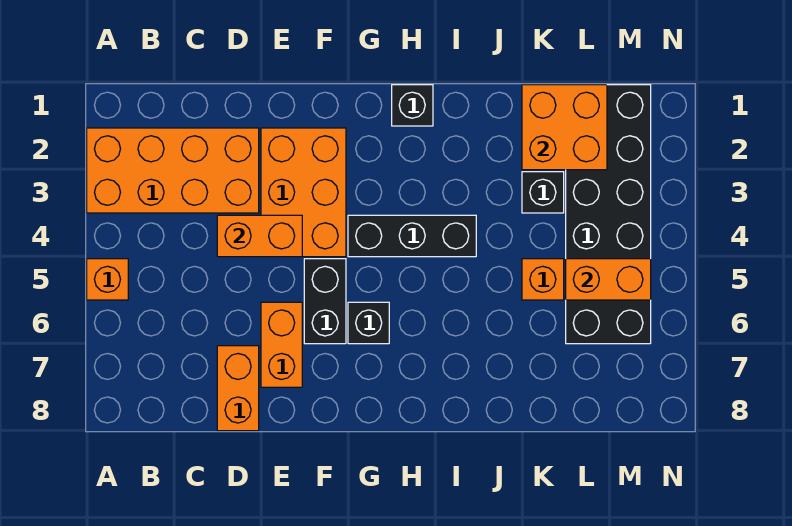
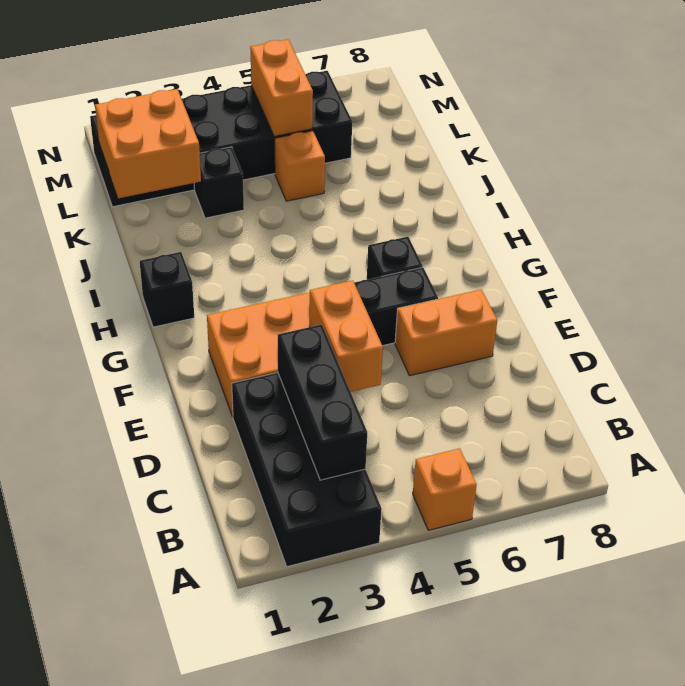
orange 2x4 brick [87,128,259,213] -> black 2x4 brick [232,373,382,567]
orange 1x2 brick [217,346,259,431] -> none
black 1x3 brick [348,215,476,257] -> black 1x3 brick moved to [278,325,367,480]

